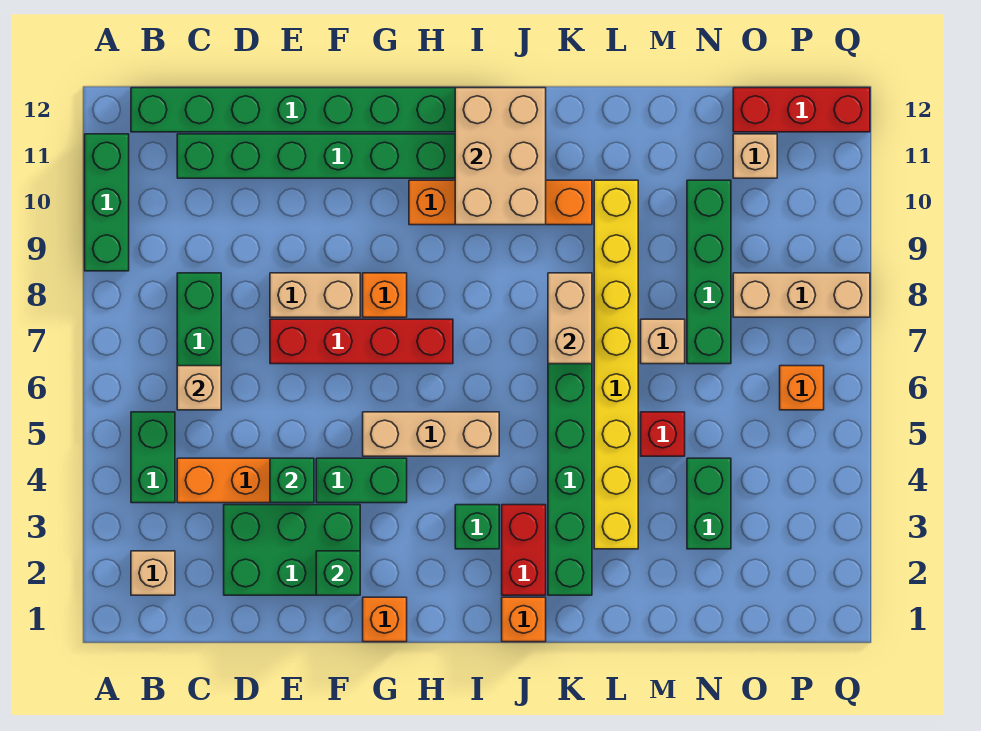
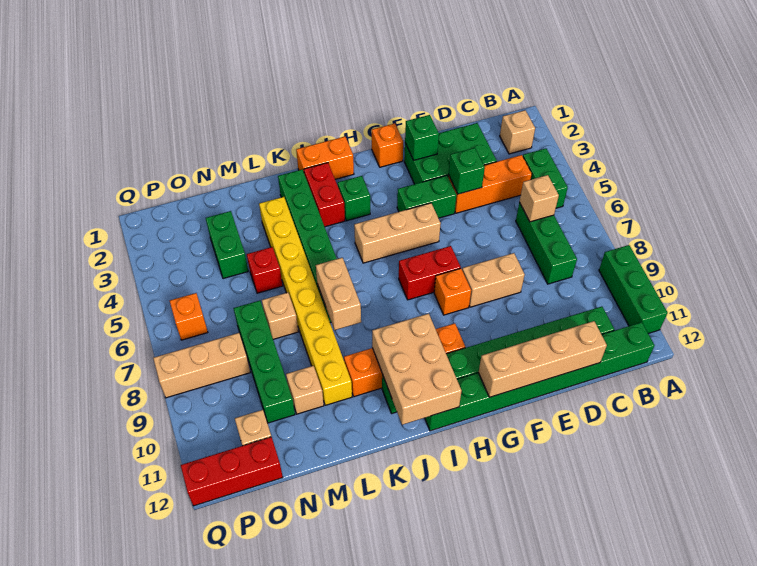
none -> tan 1x4 brick [478,321,607,397]
red 1x4 brick [270,319,453,364] -> red 1x2 brick [399,246,461,300]
orange 1x1 brick [502,597,546,642] -> orange 1x2 brick [296,137,354,179]
none -> tan 1x1 brick [286,366,324,414]

